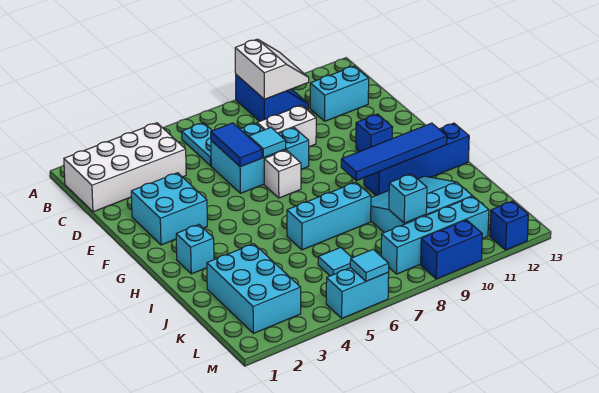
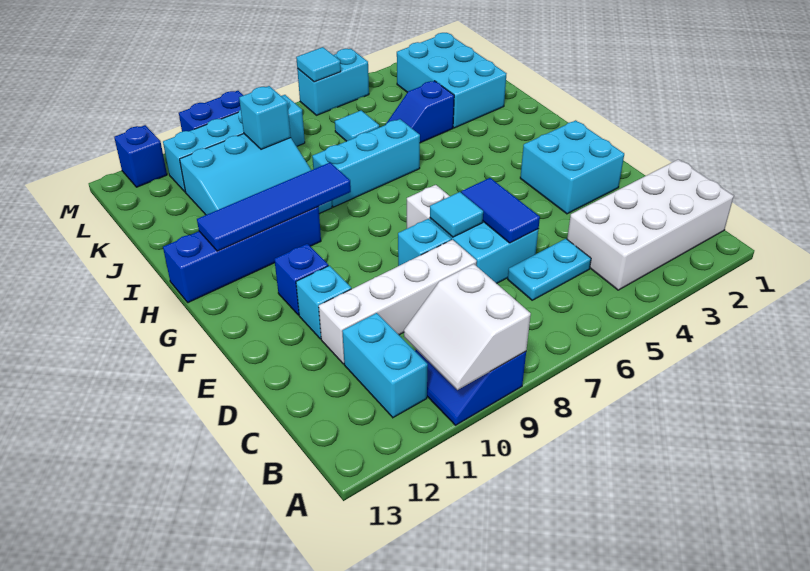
cyan 1x2 plate [182,123,212,166] -> cyan 1x2 plate turned to [508,239,591,300]
cyan 1x2 brick [310,66,369,121] -> cyan 1x2 brick turned to [342,313,428,418]
white 1x2 brick [257,105,316,147] -> white 1x4 brick [319,240,477,364]
cyan 1x1 brick [176,225,214,274] -> cyan 1x1 brick moved to [296,266,351,339]
none -> blue 1x2 slope [385,81,454,143]

